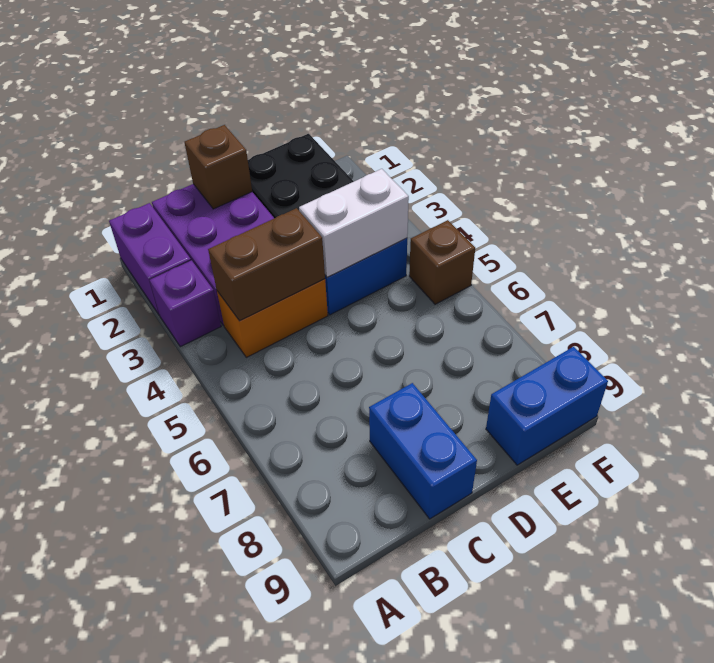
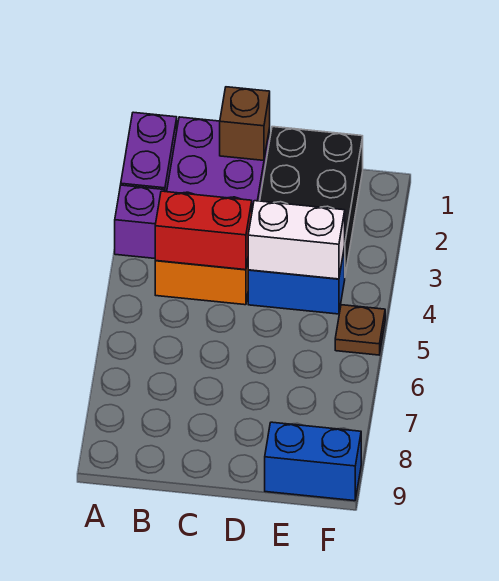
brown 1x2 brick [208,208,325,321] -> red 1x2 brick [155,191,252,270]
blue 1x2 brick [369,383,477,519] -> none
brown 1x1 brick [409,220,475,304] -> brown 1x1 plate [335,305,385,355]

